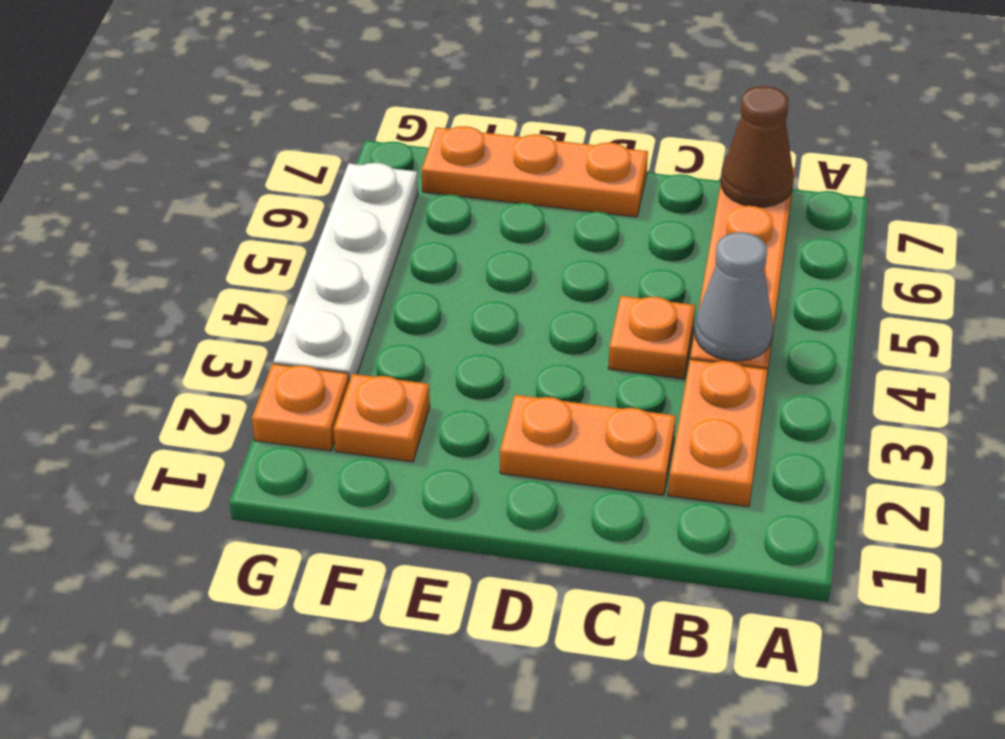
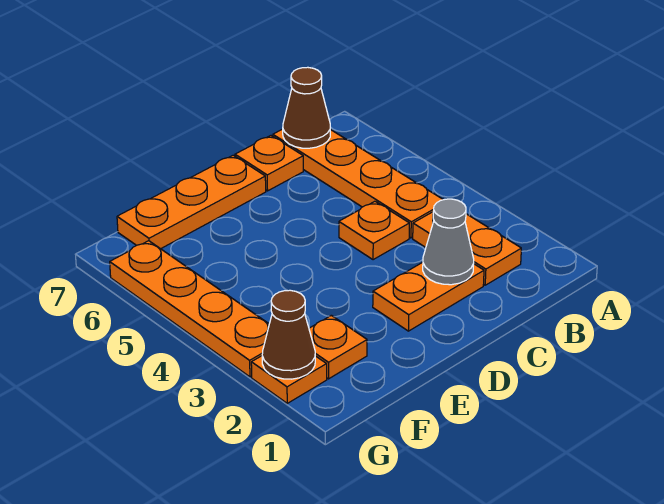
grey 1x1 cone [695,232,773,361] -> grey 1x1 cone moved to [423,199,474,285]
none -> orange 1x1 plate [235,136,303,191]
none -> brown 1x1 cone [262,290,315,379]
white 1x4 plate [273,163,418,382] -> orange 1x4 plate [110,241,269,377]

